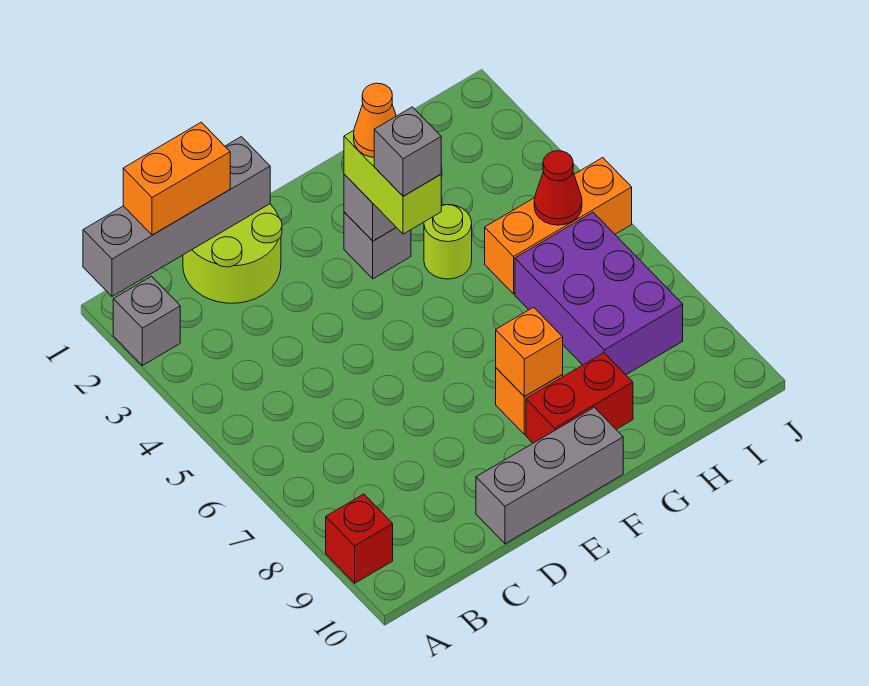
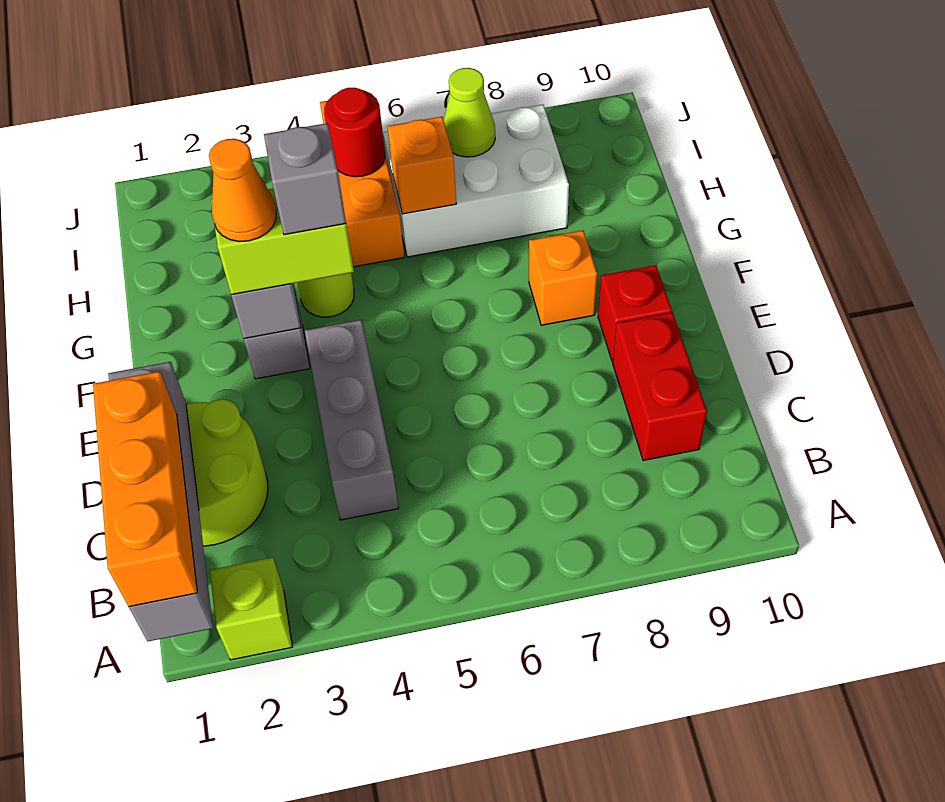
grey 1x1 brick [113,276,180,366] -> lime 1x1 brick [210,557,292,660]
red 1x1 brick [326,494,393,583] -> red 1x1 brick moved to [598,265,672,361]
orange 1x2 brick [123,122,230,235] -> orange 1x3 brick [93,371,197,607]
grey 1x3 brick [476,407,623,544] -> grey 1x3 brick moved to [305,320,399,520]
orange 1x1 brick [496,307,563,396] -> orange 1x1 brick moved to [387,117,456,214]
red 1x2 brick [526,353,633,443] -> red 1x2 brick moved to [613,312,707,461]
purple 2x3 brick [515,212,683,375] -> white 2x3 brick [383,105,569,257]
red 1x1 cone [534,151,582,225] -> red 1x1 round brick [324,88,385,177]
none -> lime 1x1 cone [444,68,495,157]

